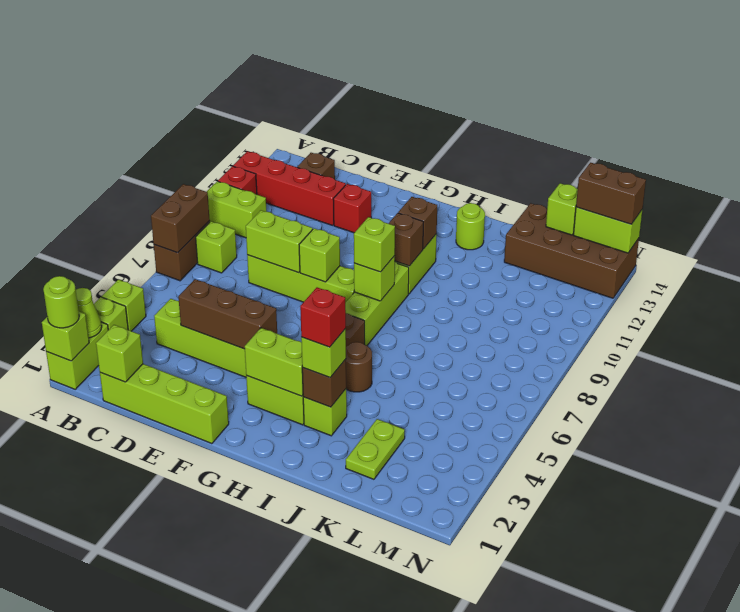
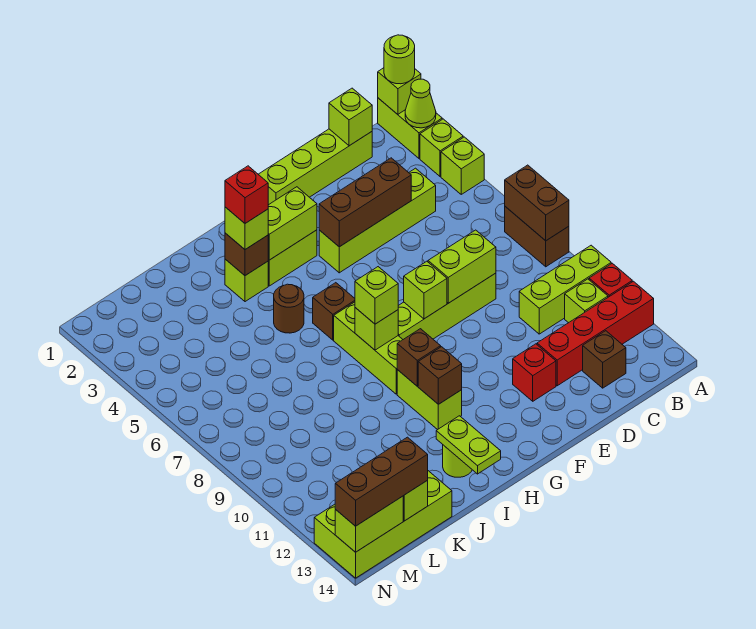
lime 1x2 brick [207,181,267,238] -> lime 1x3 brick [519,245,611,334]
lime 1x1 brick [196,221,237,273] -> lime 1x1 brick moved to [565,279,608,323]
lime 1x2 plate [346,419,405,479] -> lime 1x2 plate moved to [436,416,501,474]
brown 2x4 brick [504,203,639,298] -> lime 2x4 brick [314,471,452,578]
brown 1x2 brick [576,163,646,224] -> brown 1x3 brick [335,437,428,526]

